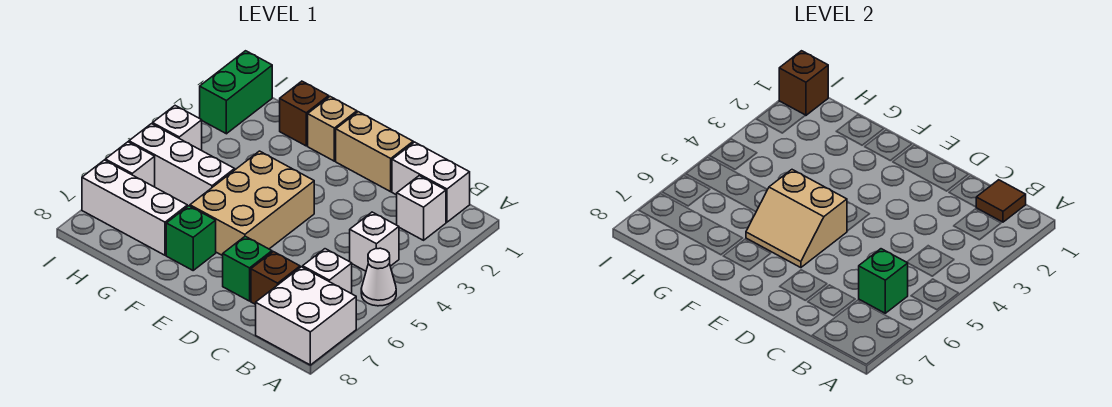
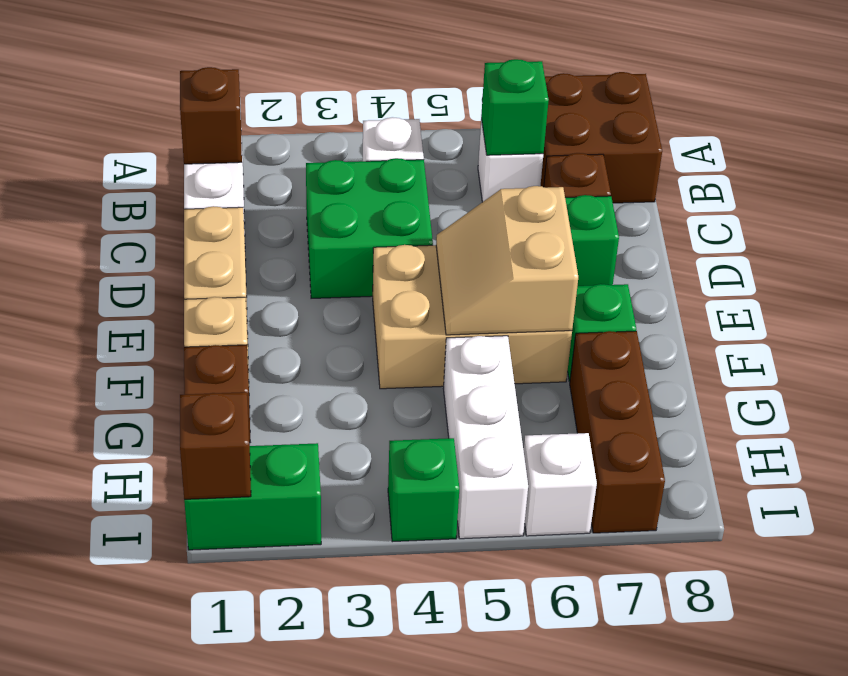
white 1x1 cone [361,248,396,306] -> none
white 2x2 brick [256,267,356,365] -> brown 2x2 brick [541,72,662,203]
brown 1x1 tile [976,180,1026,222] -> brown 1x1 brick [180,67,242,164]
white 1x1 brick [397,176,446,240] -> none
none -> green 2x2 brick [306,158,433,298]
tan 2x2 slope [746,170,847,268] -> tan 2x2 slope turned to [436,186,578,335]
white 1x3 brick [82,160,187,255] -> brown 1x3 brick [570,331,665,533]
white 1x1 brick [153,106,202,150] -> green 1x1 brick [388,438,459,542]

